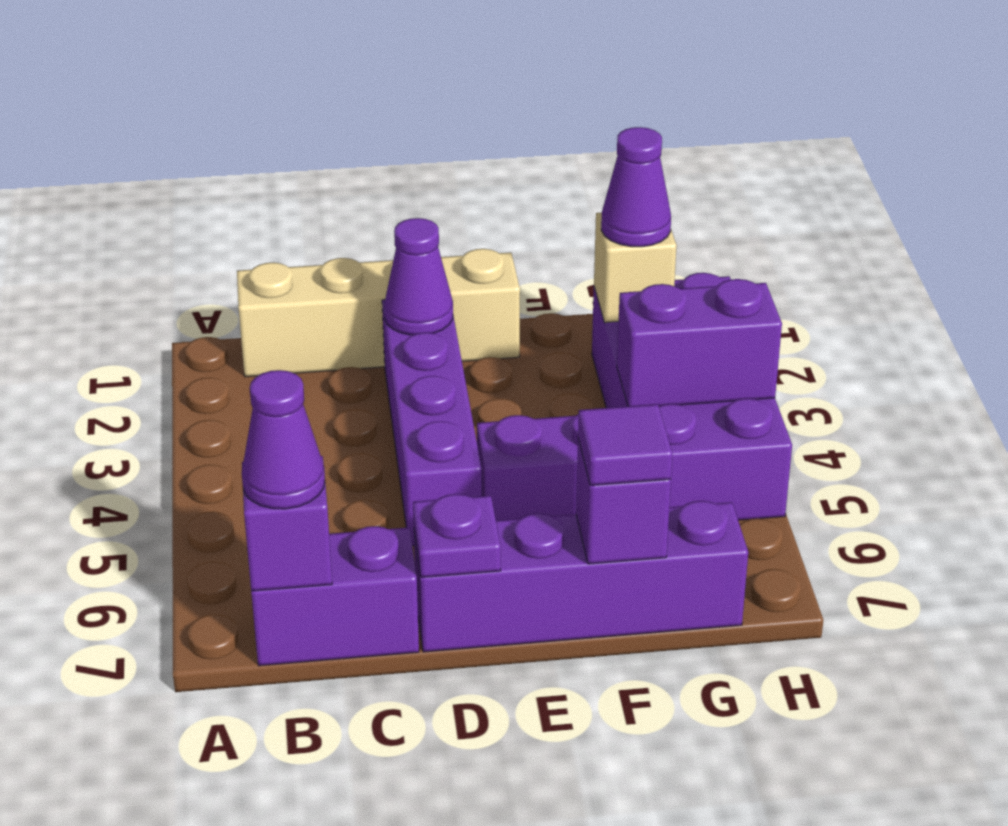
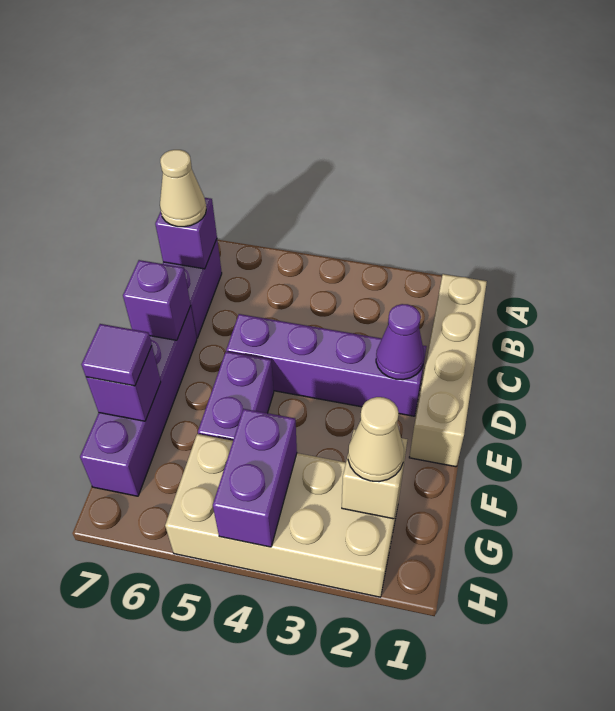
purple 1x1 cone [242,370,325,509] -> tan 1x1 cone [160,150,206,227]
purple 1x1 plate [413,494,501,577] -> purple 1x1 brick [123,260,191,340]
purple 2x4 brick [592,273,792,520] -> tan 2x4 brick [165,434,402,597]
purple 1x1 cone [601,127,671,247] -> tan 1x1 cone [348,397,404,482]

